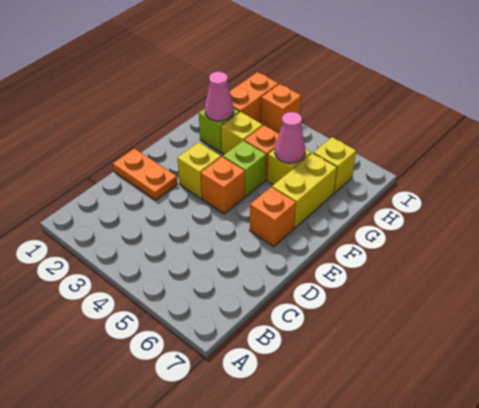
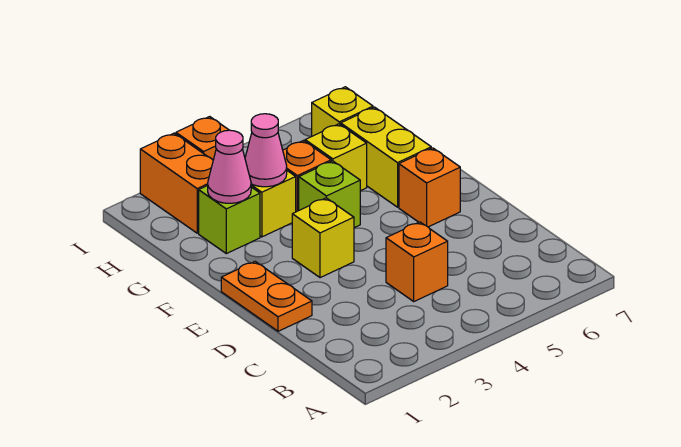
orange 1x2 plate [113,149,177,200] -> orange 1x2 plate turned to [221,262,312,331]
orange 1x1 brick [201,157,245,214] -> orange 1x1 brick moved to [386,222,448,301]
pink 1x1 cone [275,112,305,163] -> pink 1x1 cone moved to [245,114,287,187]

